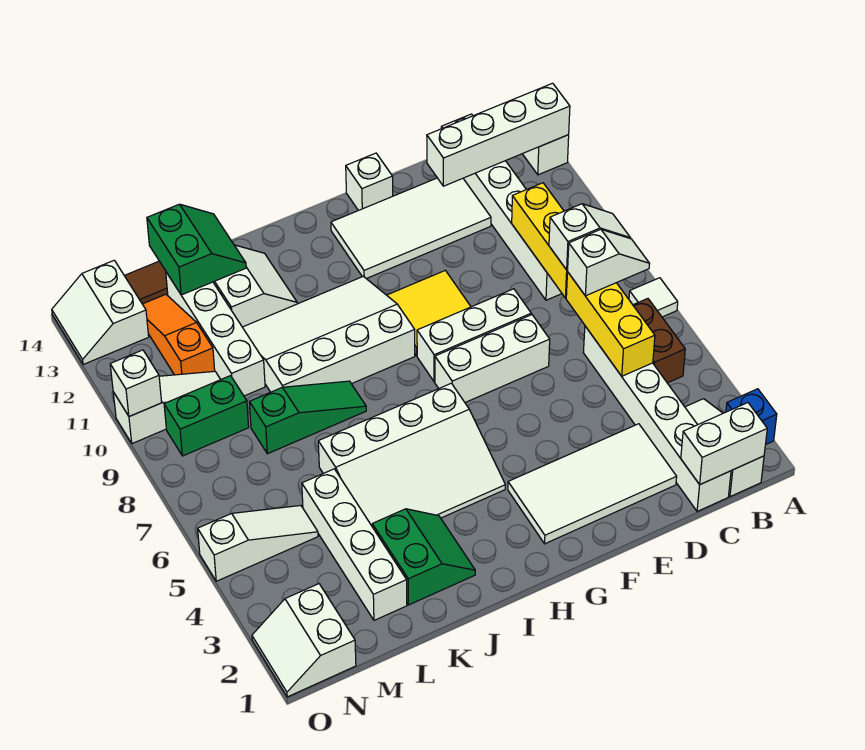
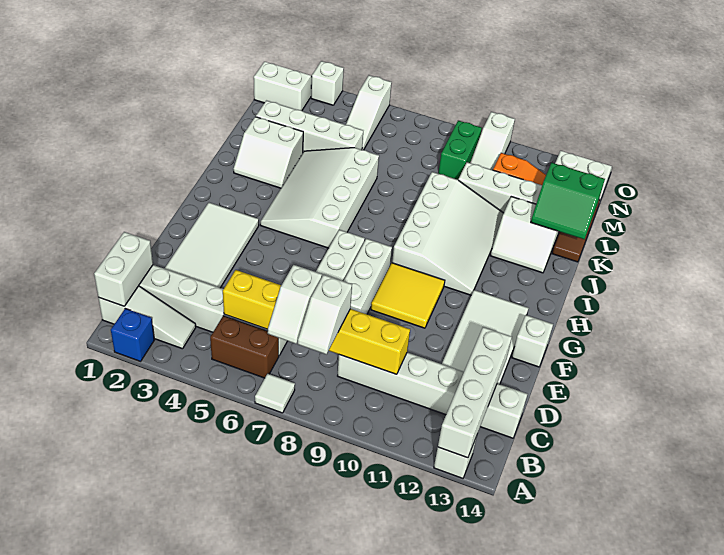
green 2x2 slope [372,509,475,605] -> white 2x2 slope [233,117,303,188]
green 1x3 slope [249,381,366,454] -> none
white 1x1 brick [110,350,162,417] -> white 1x1 brick moved to [311,61,344,105]

